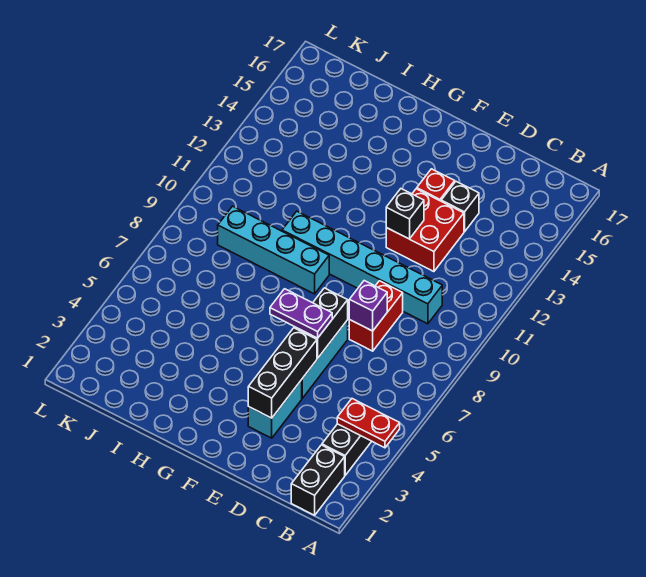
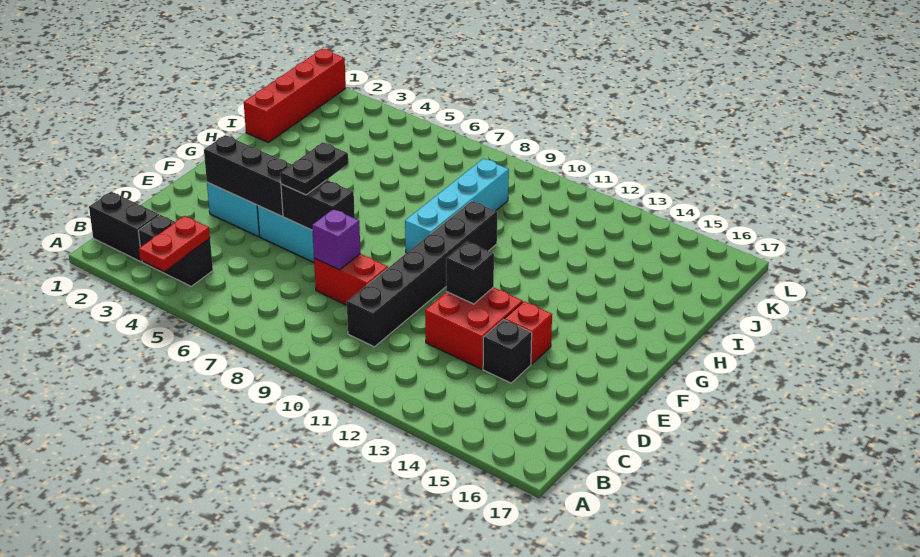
cyan 1x6 brick [282,211,442,324] -> black 1x6 brick [347,201,497,347]
purple 1x2 plate [270,289,332,338] -> black 1x2 plate [280,142,348,195]
none -> red 1x4 brick [244,49,346,143]

